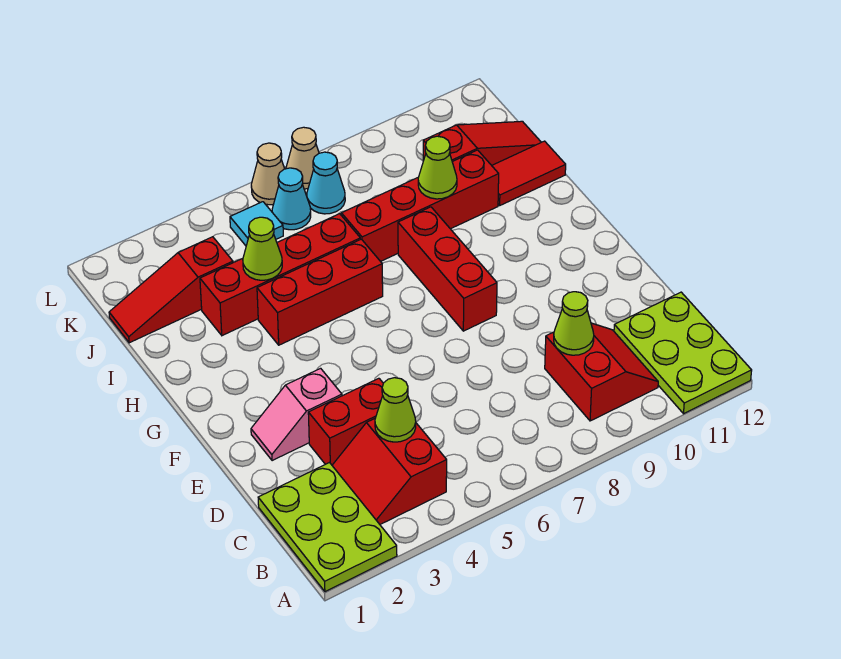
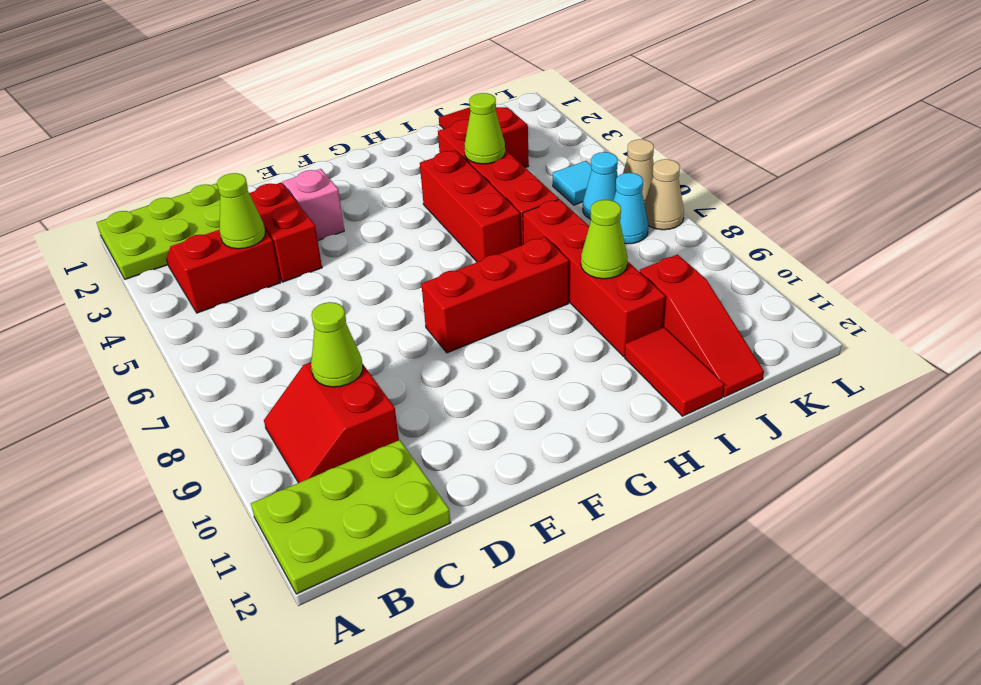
red 2x2 slope [545,323,658,421] -> red 2x2 slope turned to [264,362,399,483]

